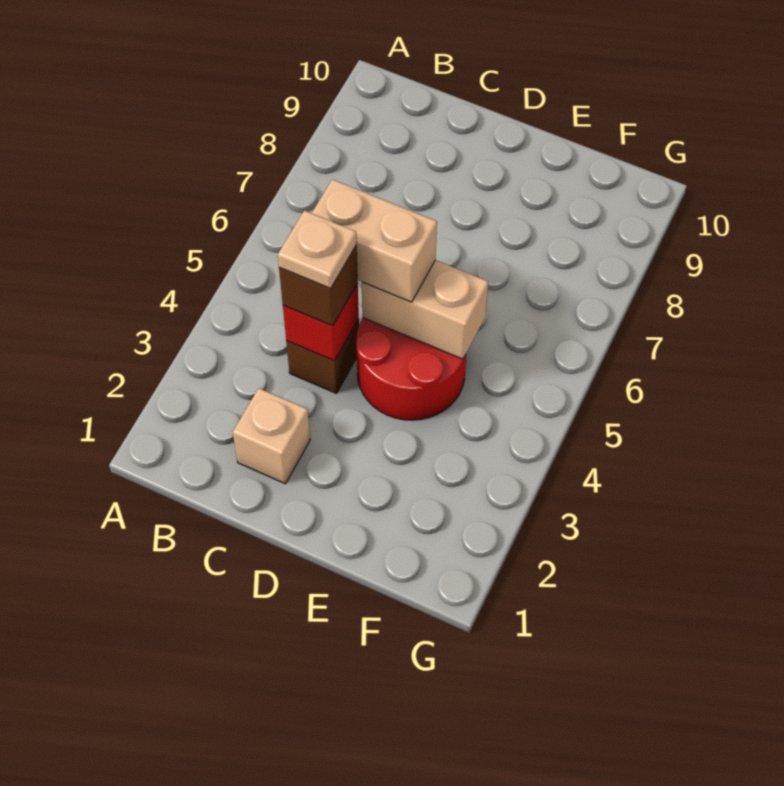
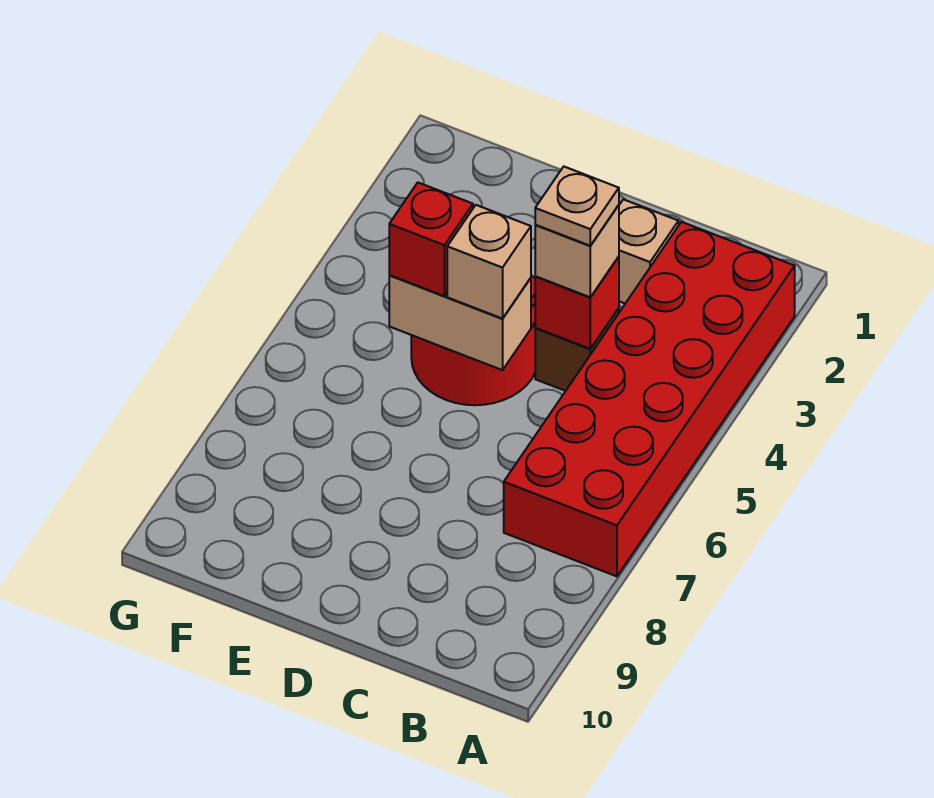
none -> red 2x6 brick [504,222,795,576]
brown 1x1 brick [279,245,358,326] -> tan 1x1 brick [535,205,619,297]
tan 1x2 brick [312,179,437,302] -> tan 1x1 brick [447,205,531,319]
none -> red 1x1 brick [389,183,473,296]

